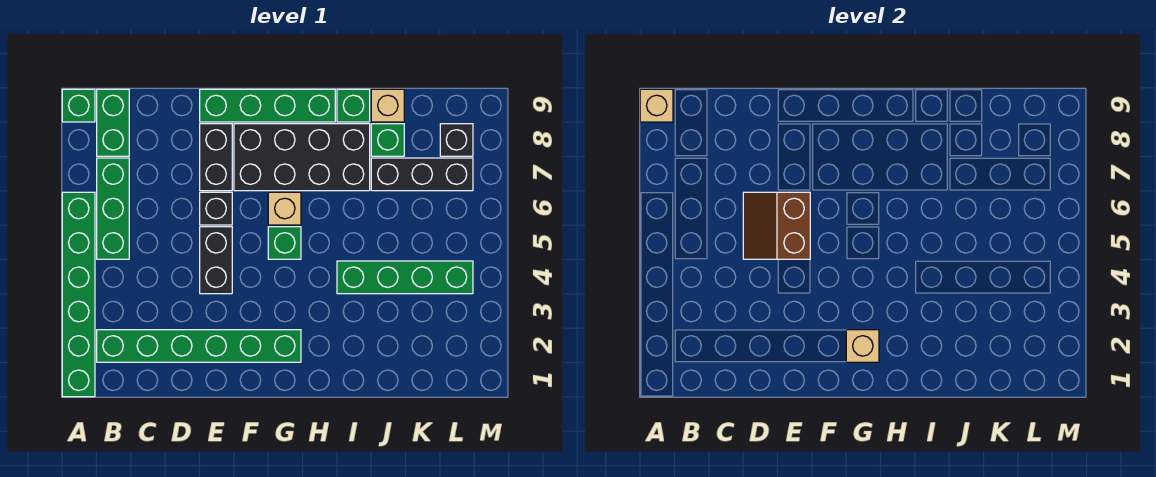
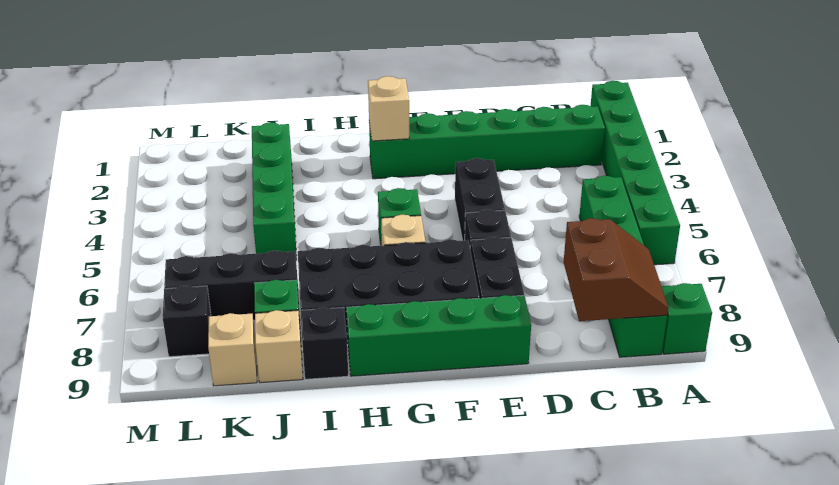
tan 1x1 brick [640,89,673,122] -> tan 1x1 brick moved to [208,313,257,386]
brown 2x2 slope [743,192,810,259] -> brown 2x2 slope moved to [564,218,668,321]
green 1x4 brick [337,261,473,294] -> green 1x4 brick turned to [252,122,297,260]
green 1x1 brick [337,89,370,122] -> black 1x1 brick [301,307,348,379]

